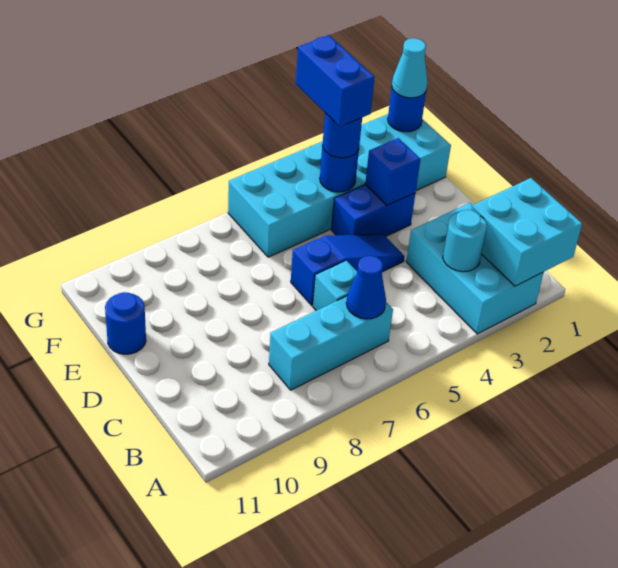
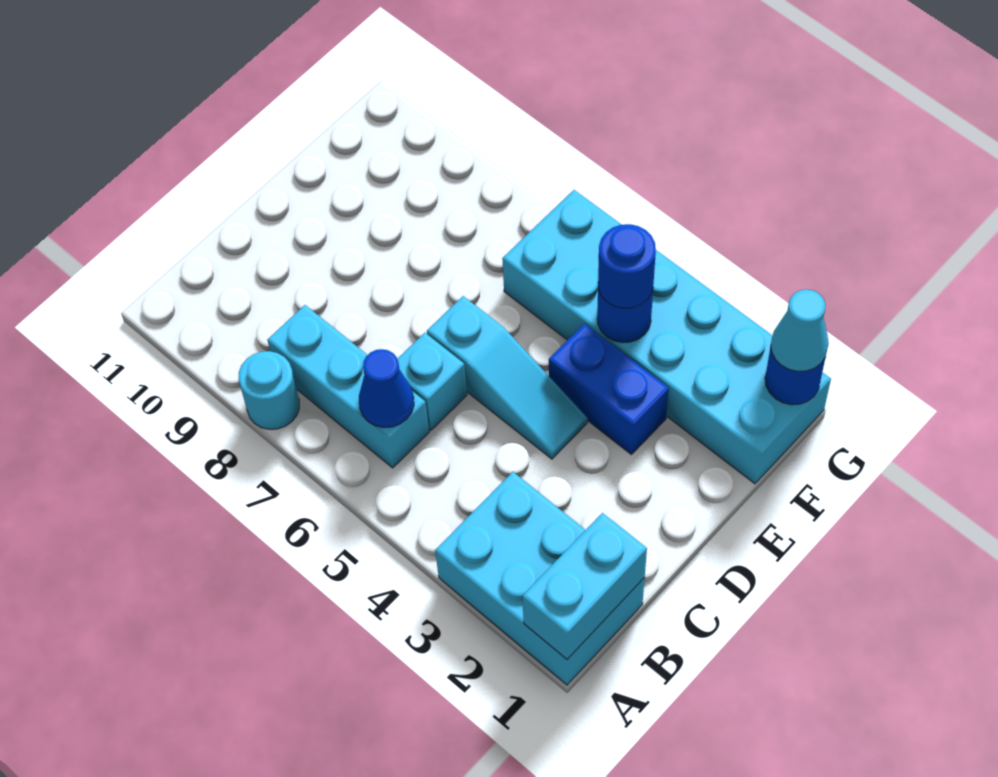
cyan 2x2 brick [471,178,582,286] -> cyan 1x2 brick [522,513,647,659]
cyan 2x3 brick [406,203,544,334] -> cyan 2x3 brick turned to [435,472,645,685]
cyan 1x1 round brick [443,210,487,272] -> cyan 1x1 round brick moved to [239,351,299,429]
blue 1x3 slope [291,234,404,305] -> cyan 1x3 slope [427,296,587,459]
blue 1x1 brick [365,138,421,205] -> none
blue 1x1 round brick [105,292,146,354] -> none
blue 1x2 brick [296,35,375,127] -> none

